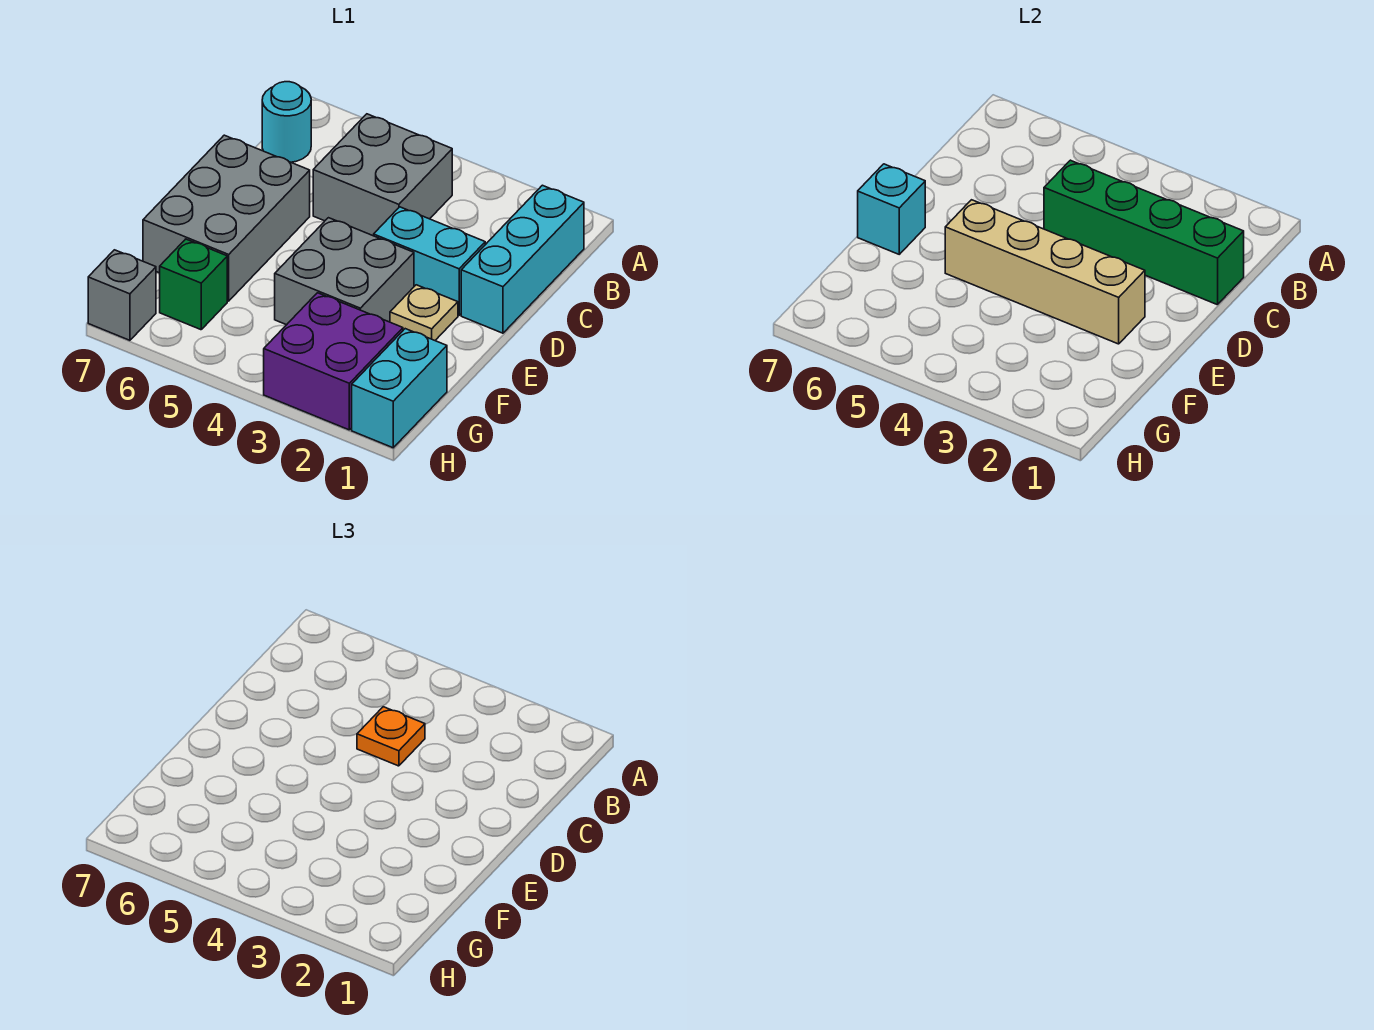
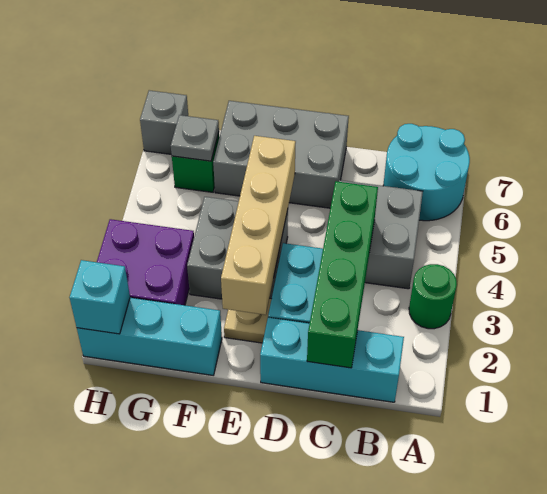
none -> green 1x1 round brick [409,264,457,329]
cyan 1x1 round brick [262,82,311,162] -> cyan 2x2 round brick [383,124,470,221]
orange 1x1 plate [357,707,425,766] -> none
cyan 1x1 brick [858,164,925,254] -> cyan 1x1 brick moved to [70,260,130,334]
cyan 1x2 brick [352,329,447,448] -> cyan 1x3 brick [77,298,222,375]
none -> grey 1x1 plate [171,115,219,161]

